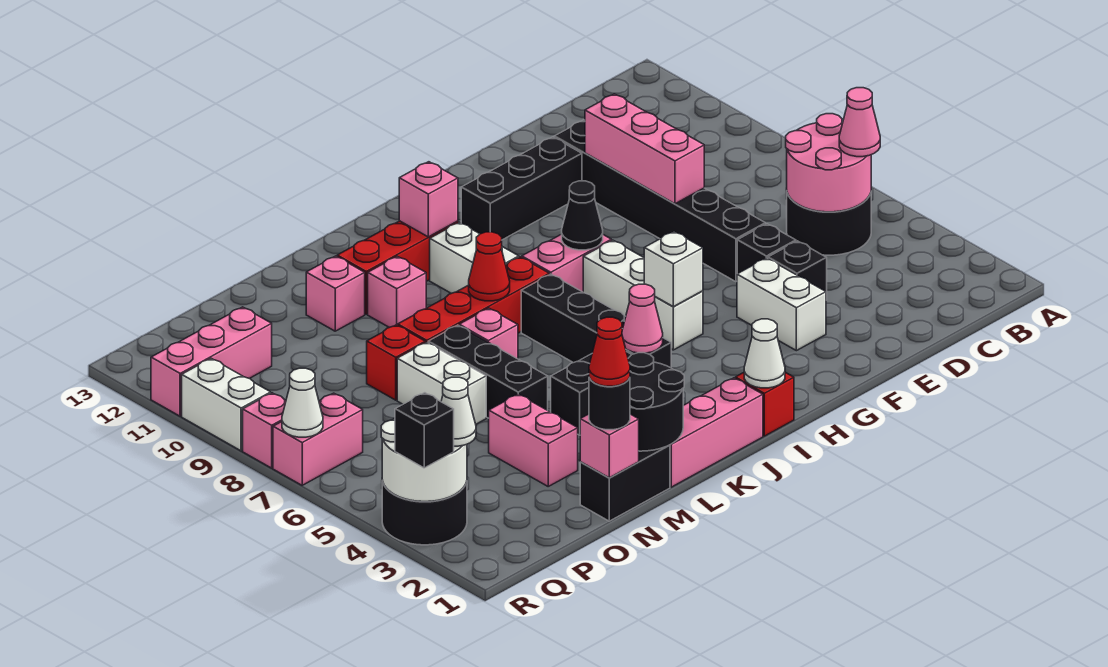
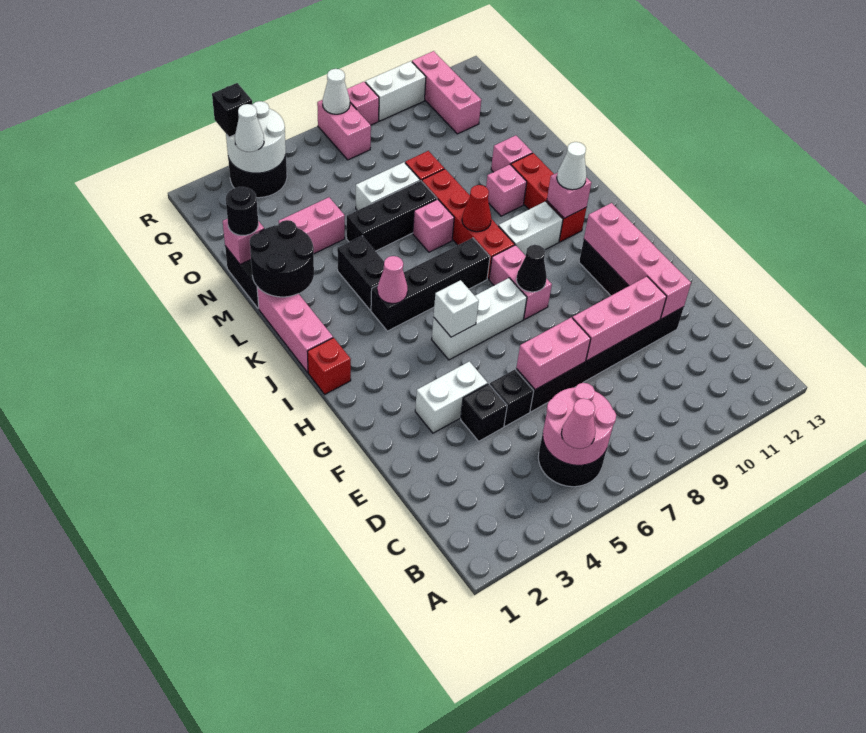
none -> pink 1x2 brick [516,317,591,390]
none -> pink 1x4 brick [584,203,691,319]
white 1x1 cone [744,319,785,388] -> white 1x1 cone moved to [557,142,587,190]
red 1x1 cone [589,317,630,386] -> none

